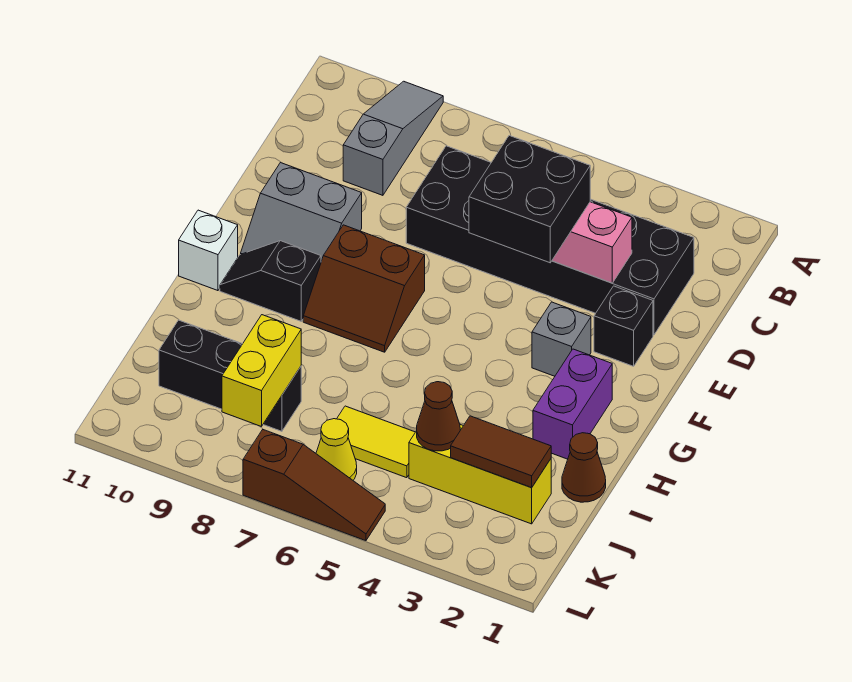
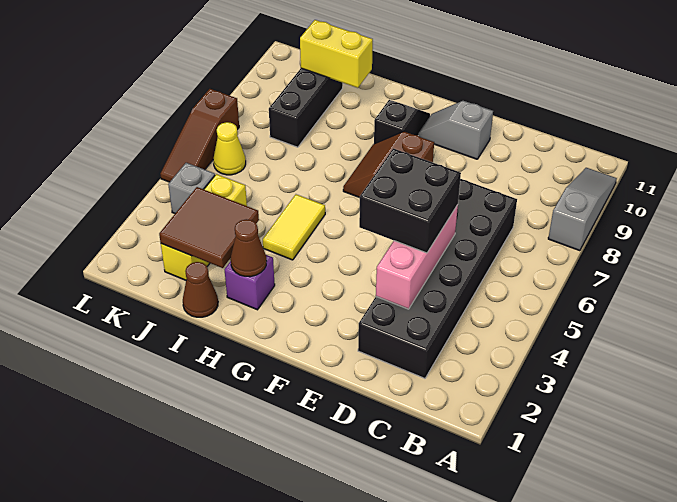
grey 1x3 slope [343,81,443,195] -> grey 1x3 slope turned to [548,168,617,251]
black 1x1 brick [594,286,653,366] -> none
grey 2x2 slope [241,163,362,261] -> grey 1x2 slope [418,101,493,159]
grey 1x1 brick [532,302,591,376] -> grey 1x1 brick moved to [168,163,215,213]
purple 1x2 brick [533,349,612,459] -> purple 1x1 brick [225,255,275,310]
white 1x1 brick [179,210,238,291] -> none
brown 1x2 tile [451,416,551,487] -> brown 2x2 tile [159,187,259,268]
brown 1x1 cone [417,382,460,451] -> brown 1x1 cone moved to [231,219,266,277]
yellow 1x2 tile [337,406,415,478] -> yellow 1x2 tile moved to [263,194,325,260]
yellow 1x2 brick [222,315,301,427] -> yellow 1x2 brick moved to [300,20,373,88]

